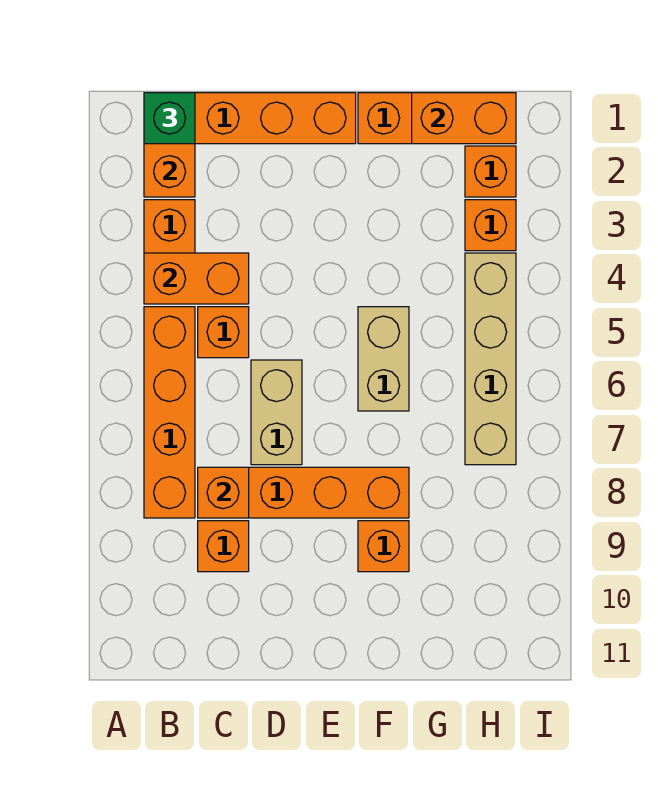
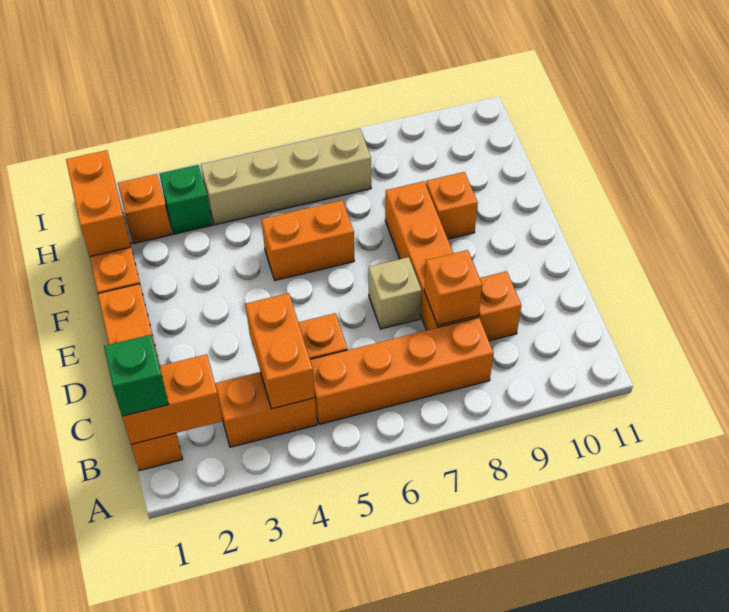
tan 1x2 brick [251,360,302,465] -> tan 1x1 brick [369,257,422,329]
tan 1x2 brick [358,307,409,411] -> orange 1x2 brick [261,200,354,280]
orange 1x1 brick [465,200,516,251] -> green 1x1 brick [159,165,212,234]

